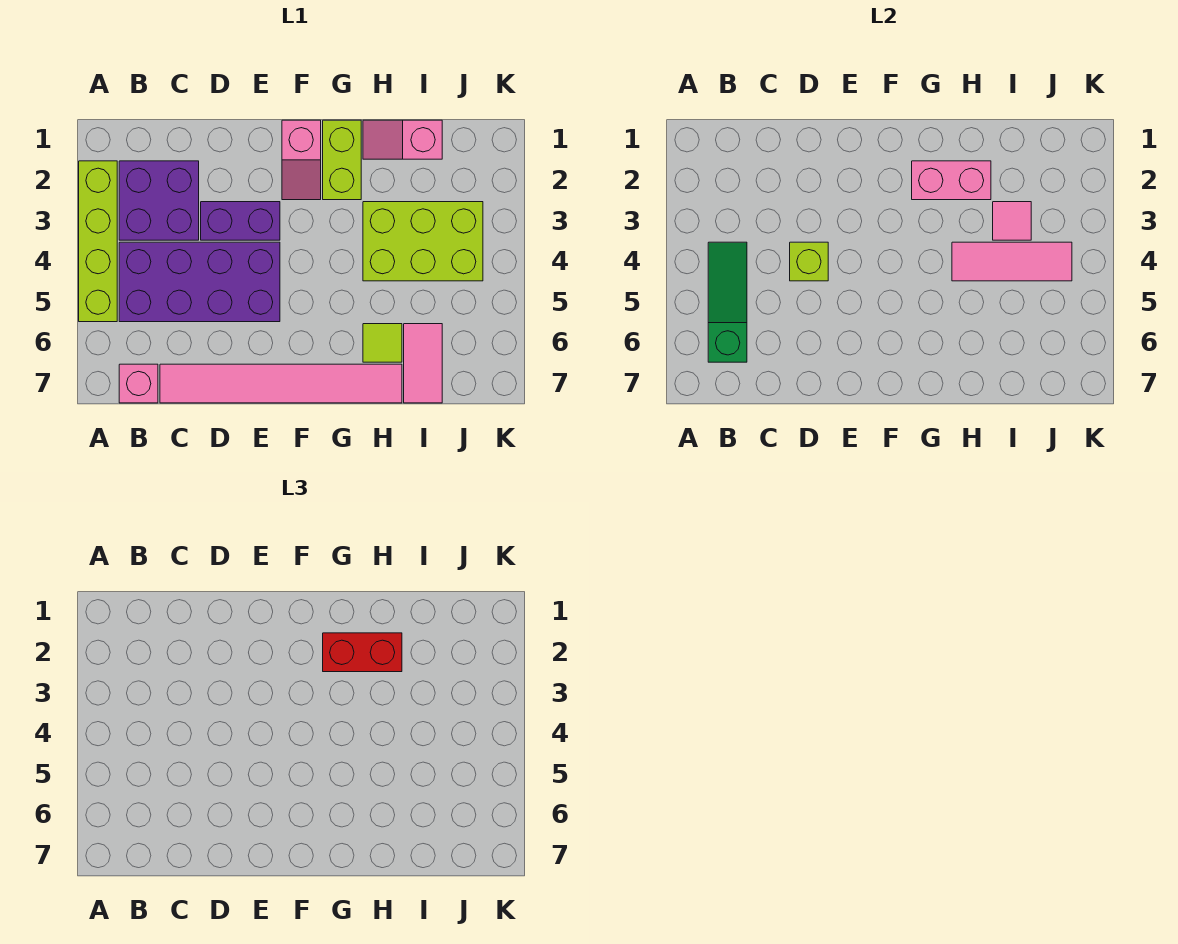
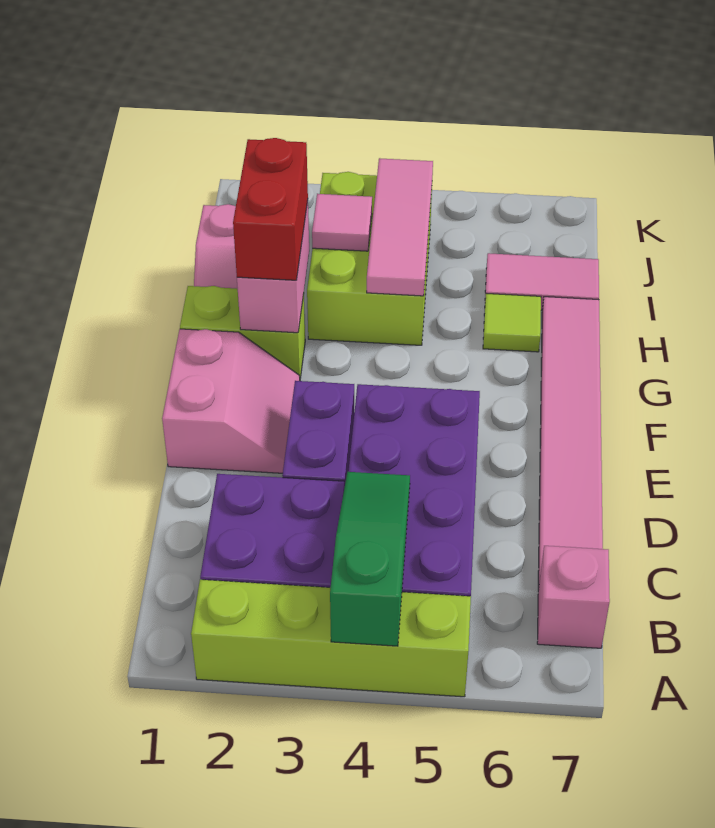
green 1x3 slope [708,242,747,362] -> green 1x3 slope turned to [330,472,410,646]
lime 1x1 brick [790,242,828,281] -> none
pink 1x2 slope [282,120,321,200] -> pink 2x2 slope [162,329,300,473]

